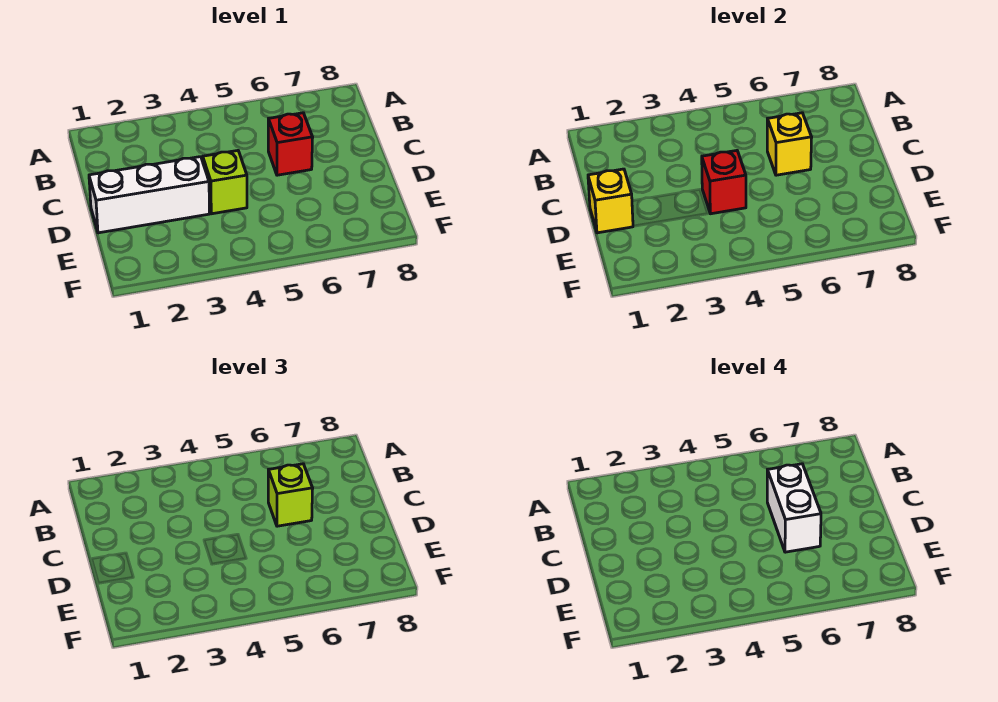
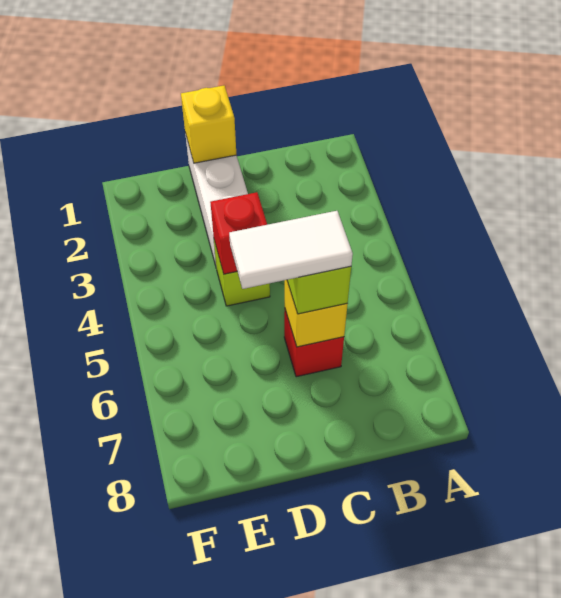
white 1x2 brick [767,464,821,552] -> white 1x2 tile [229,211,353,289]

